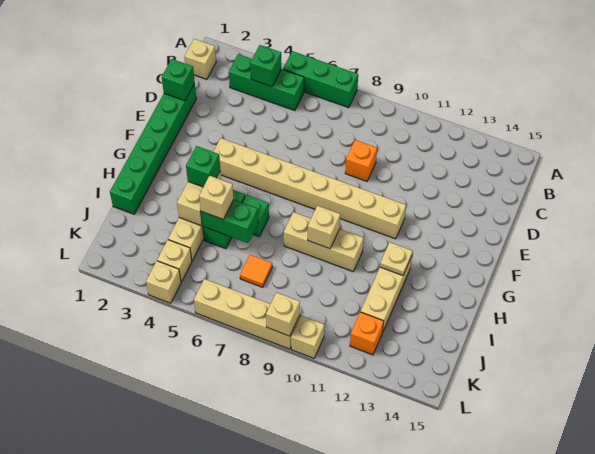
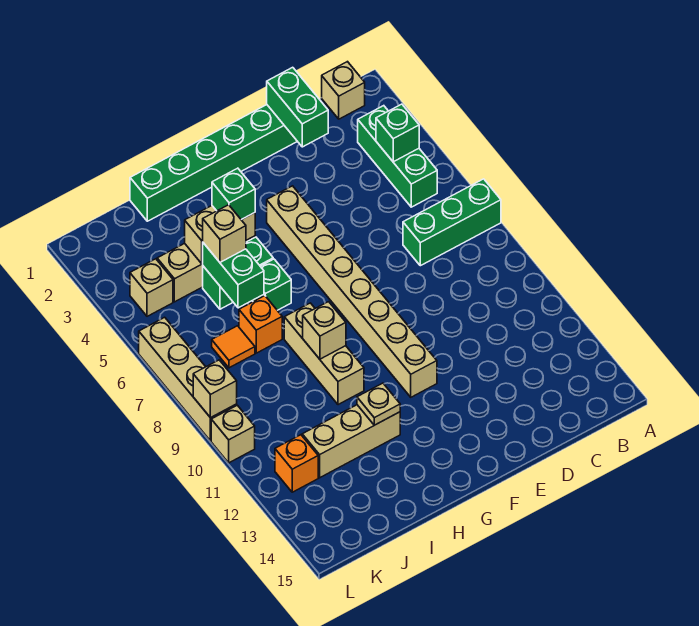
green 1x3 brick [283,51,358,108] -> green 1x3 brick turned to [403,179,501,266]
green 1x1 brick [162,59,195,101] -> green 1x2 brick [267,67,328,147]
orange 1x1 brick [345,140,377,181] -> orange 1x1 brick moved to [239,296,282,353]
tan 1x1 brick [146,261,181,303] -> none

